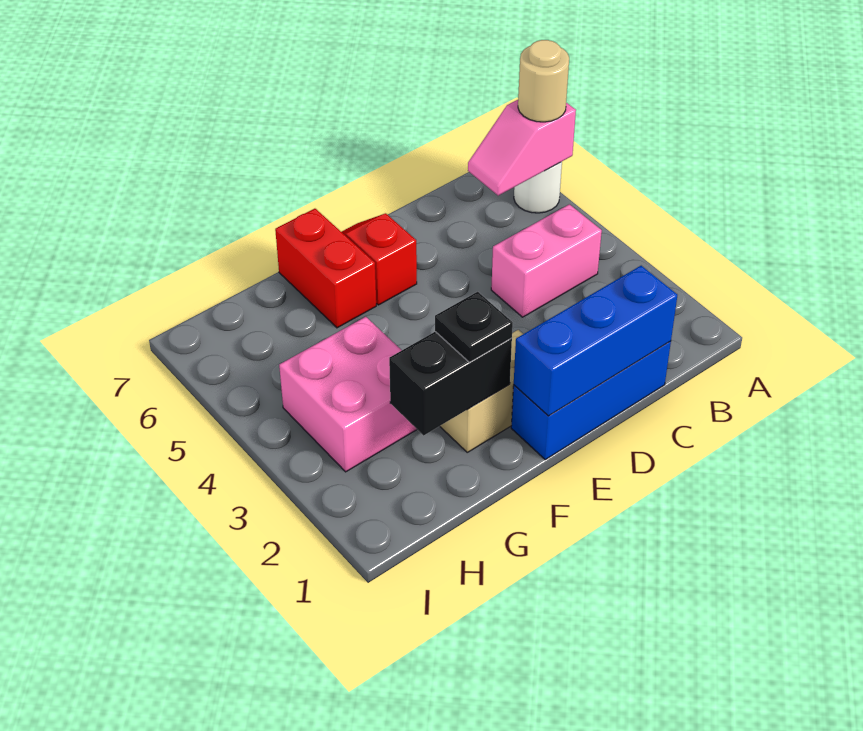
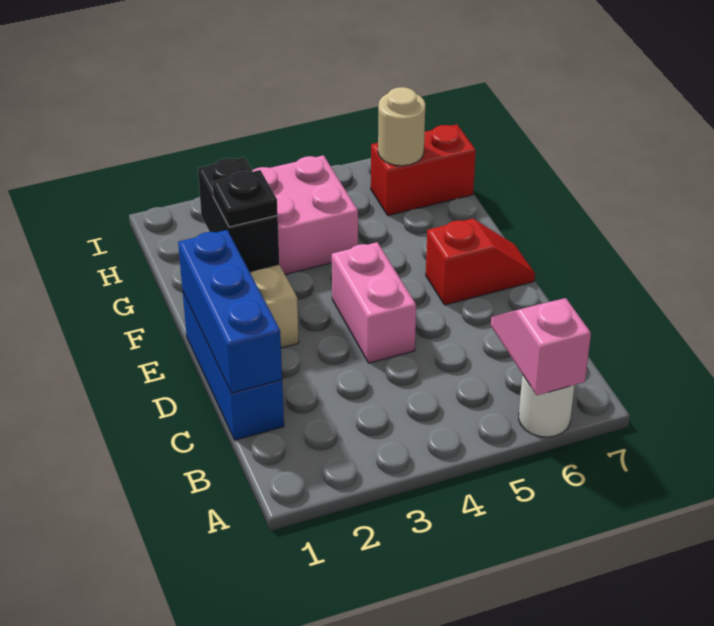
tan 1x1 round brick [518,40,569,122] -> tan 1x1 round brick moved to [378,87,425,166]
pink 1x2 brick [491,204,602,317] -> pink 1x2 brick moved to [332,242,416,363]
red 1x2 brick [275,209,376,328] -> red 1x2 brick moved to [371,124,476,215]

